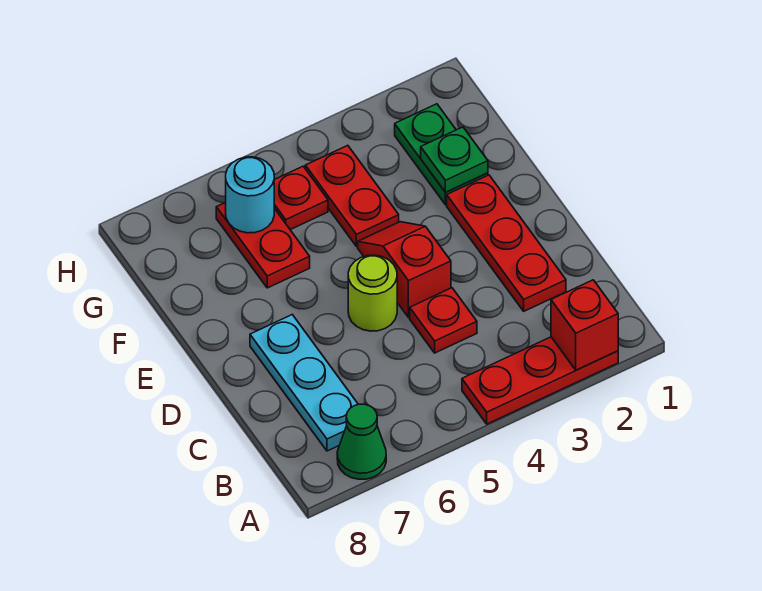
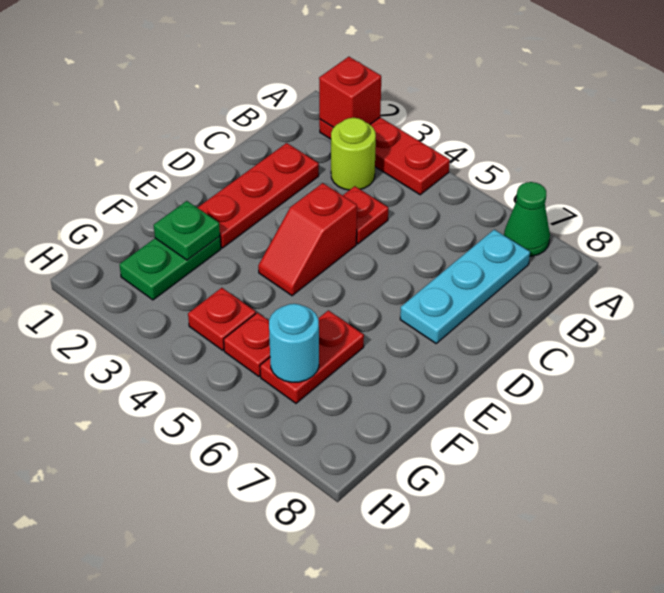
lime 1x1 round brick [348,255,397,331] -> lime 1x1 round brick moved to [331,118,376,190]
red 1x2 plate [305,145,399,246] -> red 1x1 plate [188,288,256,350]

